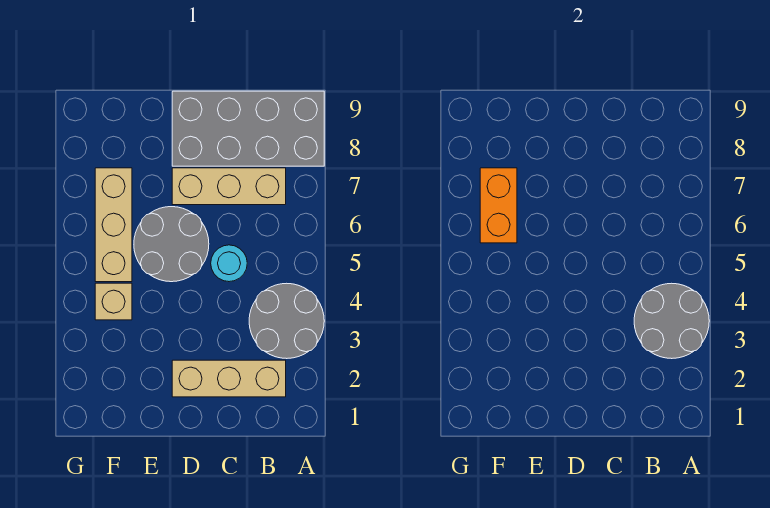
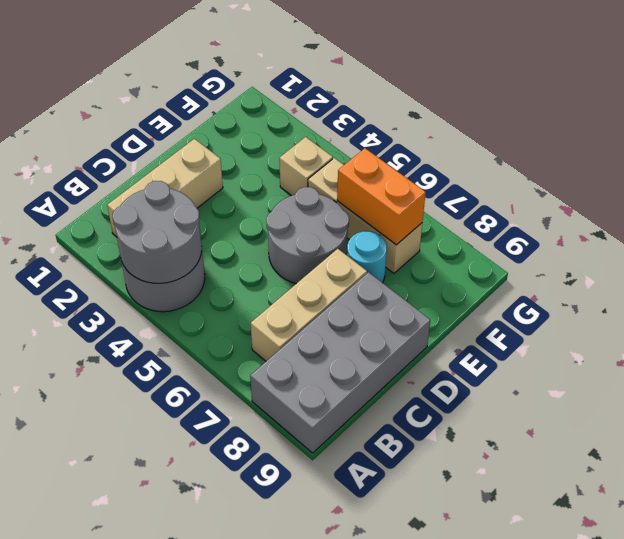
cyan 1x1 round brick [211,245,247,282] -> cyan 1x1 round brick moved to [347,231,387,283]

